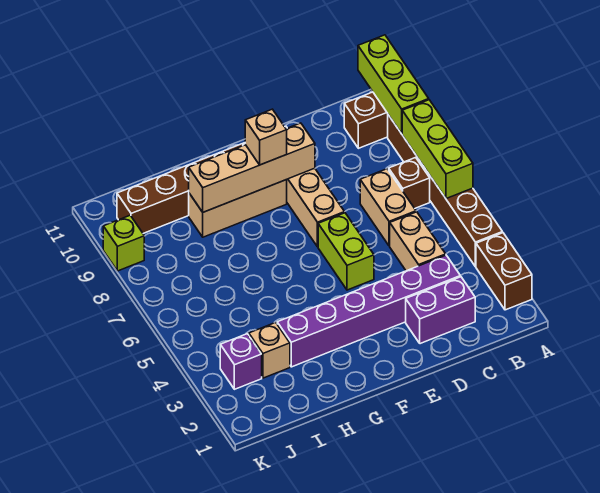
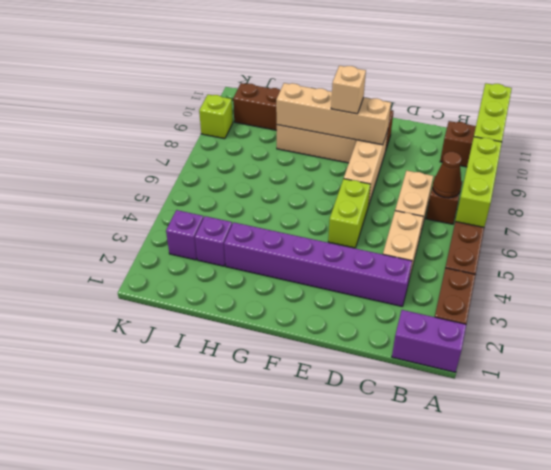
none -> brown 1x1 cone [433,152,462,198]
purple 1x2 brick [406,277,475,344] -> purple 1x2 brick moved to [392,310,466,372]
tan 1x1 brick [249,323,290,378] -> purple 1x1 brick [195,216,232,266]

